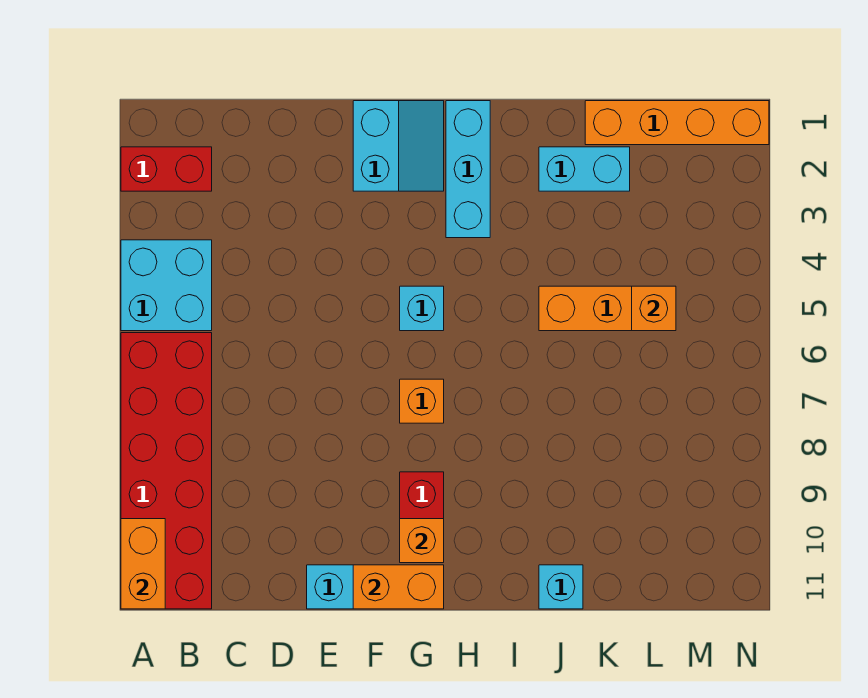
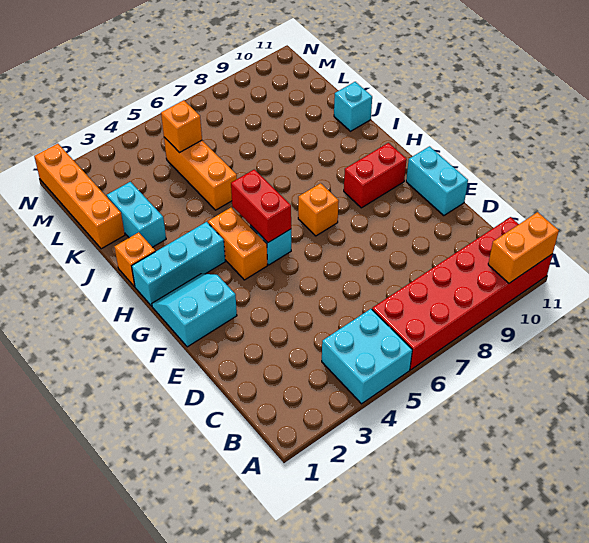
red 1x2 brick [121,147,212,191] -> red 1x2 brick moved to [231,169,291,243]
orange 1x2 brick [353,565,444,609] -> orange 1x2 brick moved to [208,208,267,280]
orange 1x1 brick [400,519,444,563] -> orange 1x1 brick moved to [114,232,155,287]

